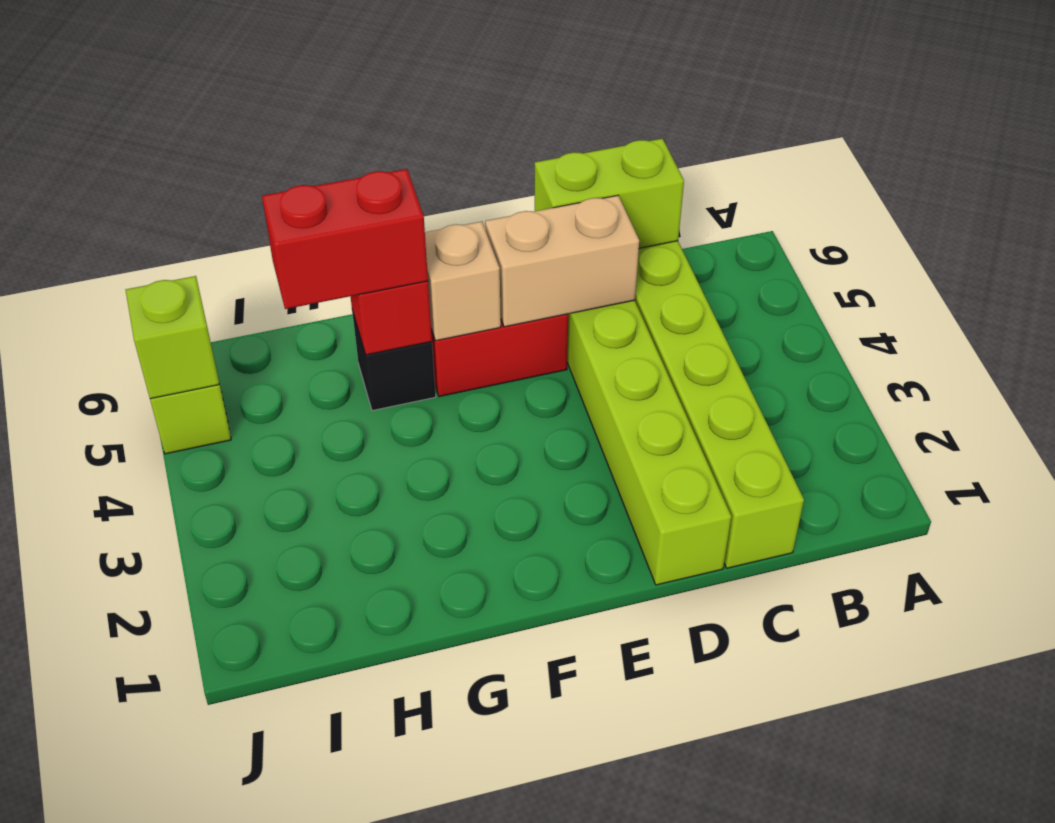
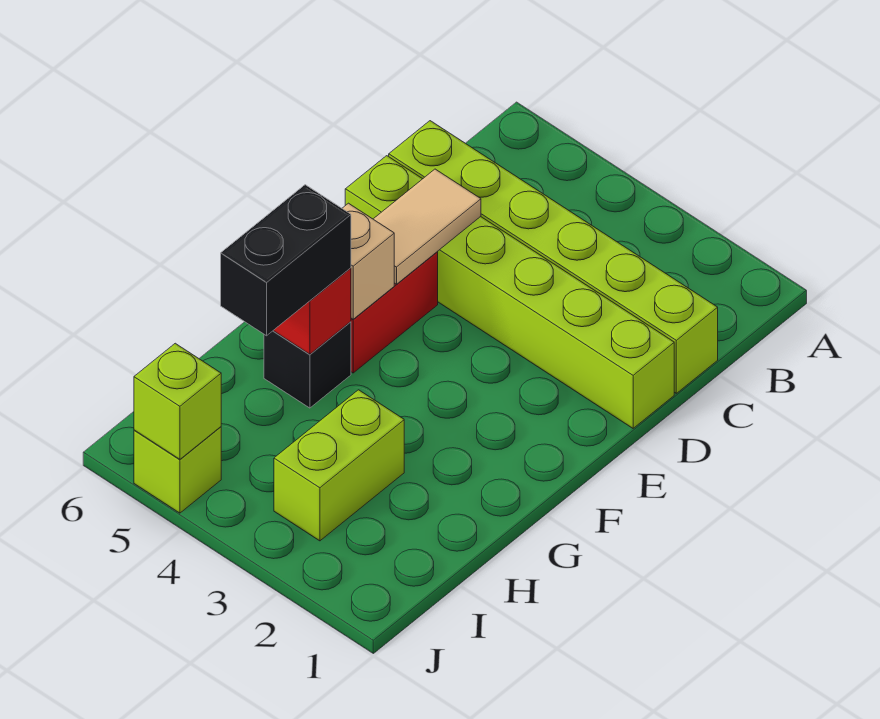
lime 1x2 brick [535,139,684,248] -> lime 1x2 brick moved to [274,390,404,541]
tan 1x2 brick [485,196,639,327] -> tan 1x2 tile [374,169,481,284]
red 1x2 brick [262,169,428,309] -> black 1x2 brick [221,185,351,336]

